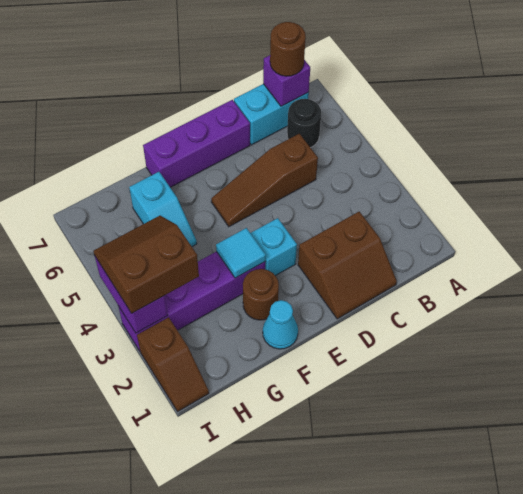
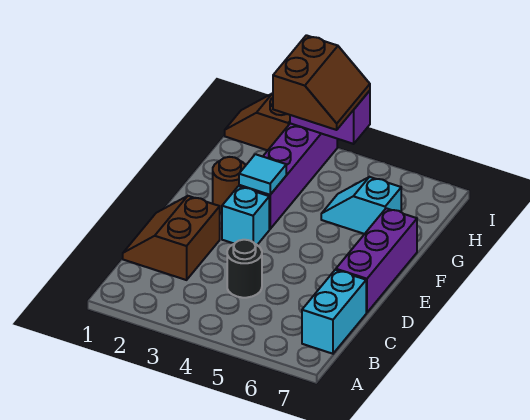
black 1x1 round brick [287,99,321,148] -> black 1x1 round brick moved to [227,240,262,298]
purple 1x1 brick [263,55,310,106] -> none
brown 1x1 round brick [270,22,306,76] -> none
brown 1x3 slope [211,134,318,227] -> none
cyan 1x1 cone [263,300,298,349] -> none

